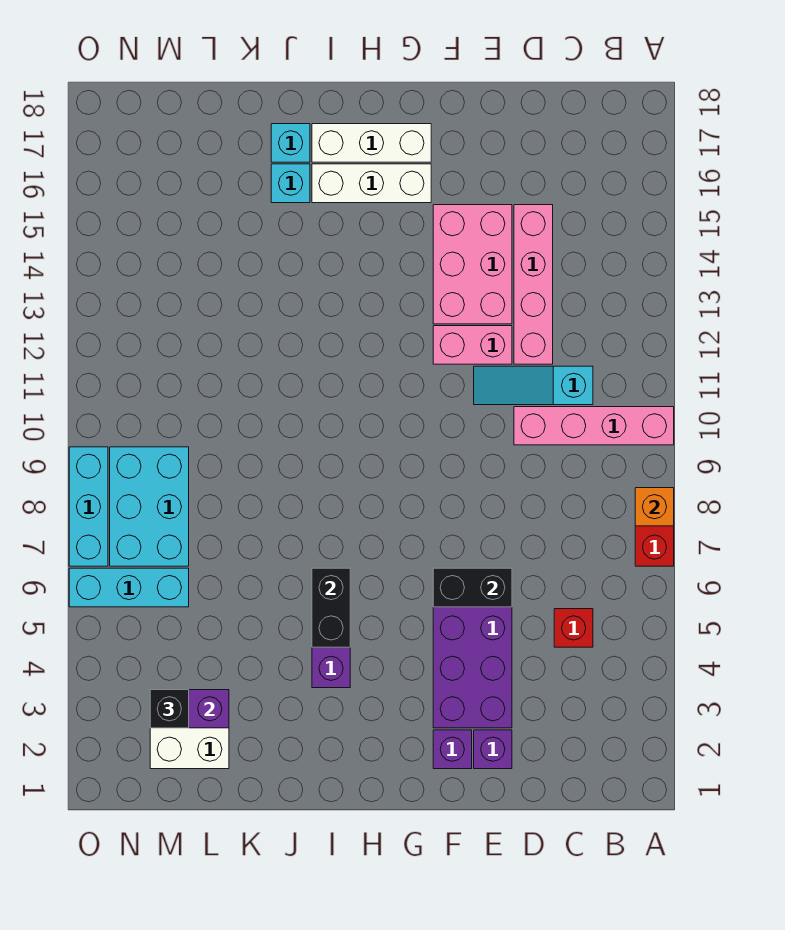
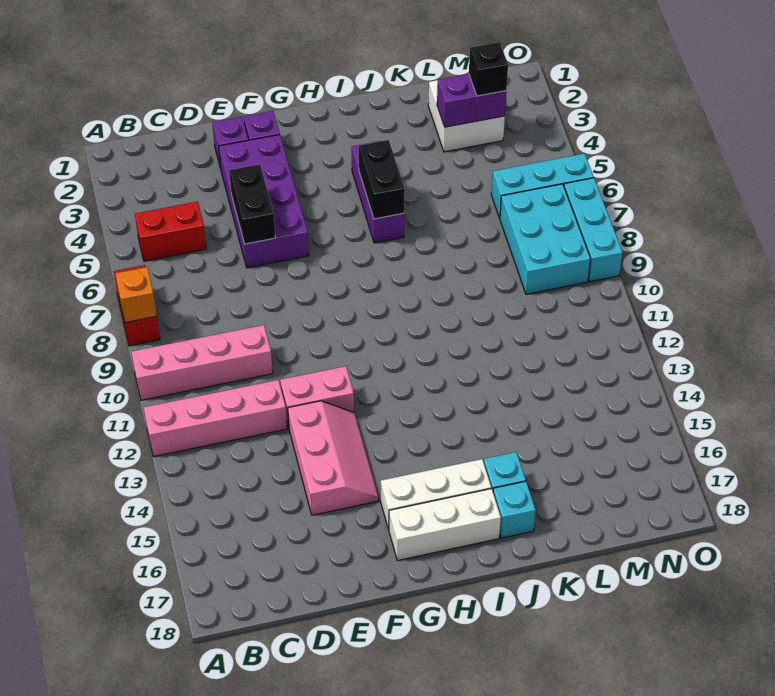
red 1x1 brick [554,609,593,647] -> red 1x2 brick [135,201,206,261]
cyan 1x3 slope [474,366,593,405] -> none
pink 1x4 brick [514,205,553,364] -> pink 1x4 brick turned to [144,380,287,457]
black 1x2 brick [433,568,512,607] -> black 1x2 brick turned to [229,164,275,244]
pink 2x3 brick [433,205,512,324] -> pink 2x3 slope [288,401,379,515]

